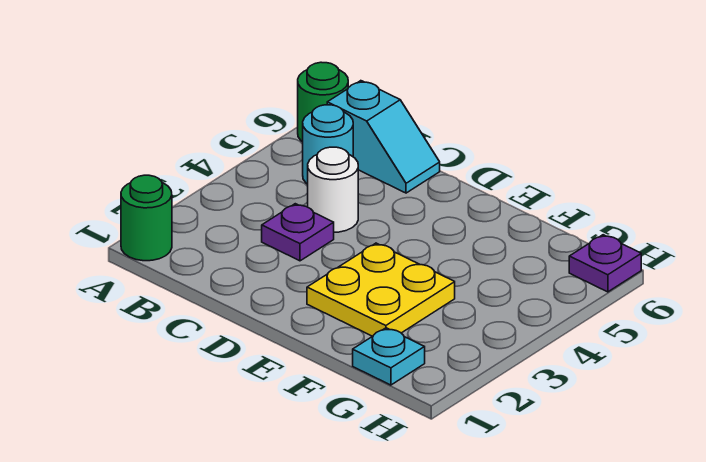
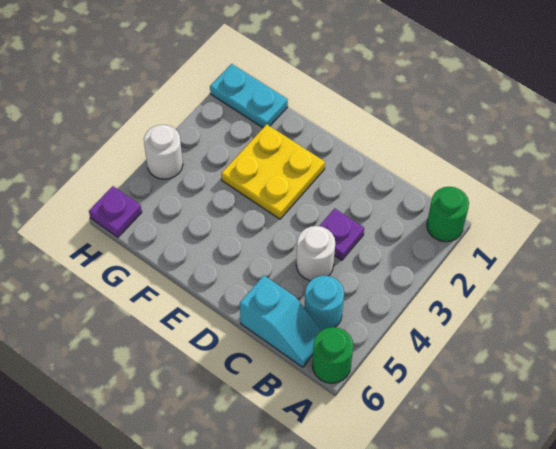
cyan 1x2 slope [327,81,440,193] -> cyan 1x2 slope turned to [240,275,322,367]
cyan 1x1 plate [353,328,425,385] -> cyan 1x2 plate [210,64,288,128]
none -> white 1x1 round brick [144,125,183,179]

